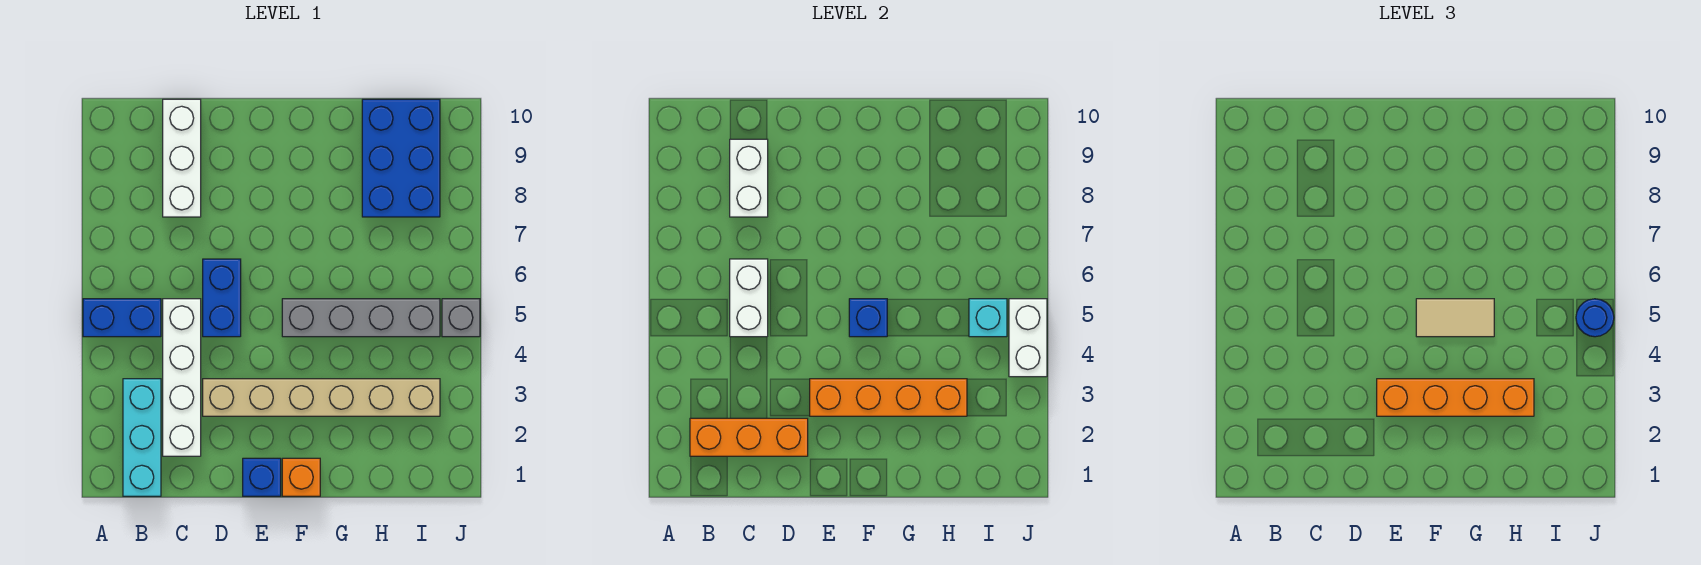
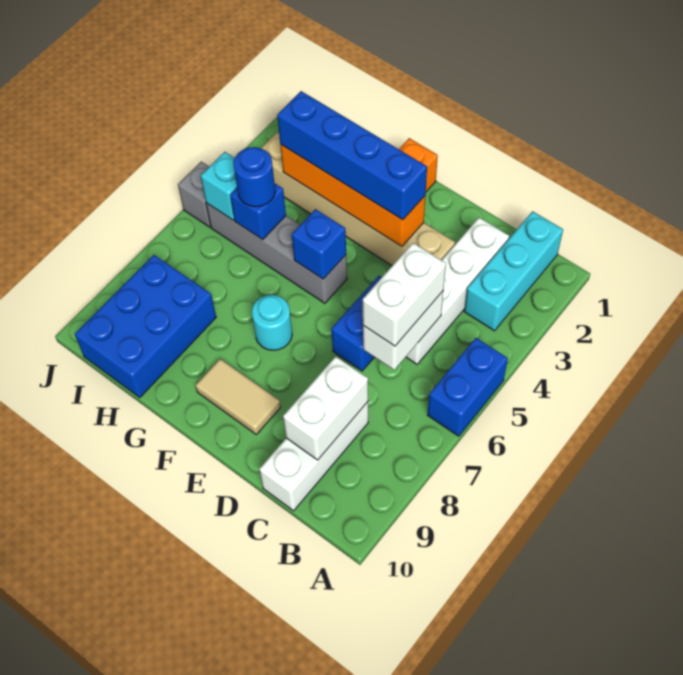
blue 1x2 brick [83,299,161,337] -> blue 1x2 brick turned to [428,338,508,436]
orange 1x3 brick [690,418,808,456] -> none
blue 1x1 brick [243,458,281,496] -> blue 1x1 brick moved to [230,184,286,240]
orange 1x4 brick [1377,379,1534,416] -> blue 1x4 brick [277,91,427,220]
tan 1x2 tile [1416,299,1494,337] -> tan 1x2 tile moved to [195,359,281,434]
none -> cyan 1x1 round brick [252,295,292,350]
white 1x2 brick [1009,299,1047,377] -> white 1x2 brick moved to [363,243,446,346]
blue 1x1 round brick [1576,299,1614,337] -> blue 1x1 round brick moved to [233,147,275,207]

